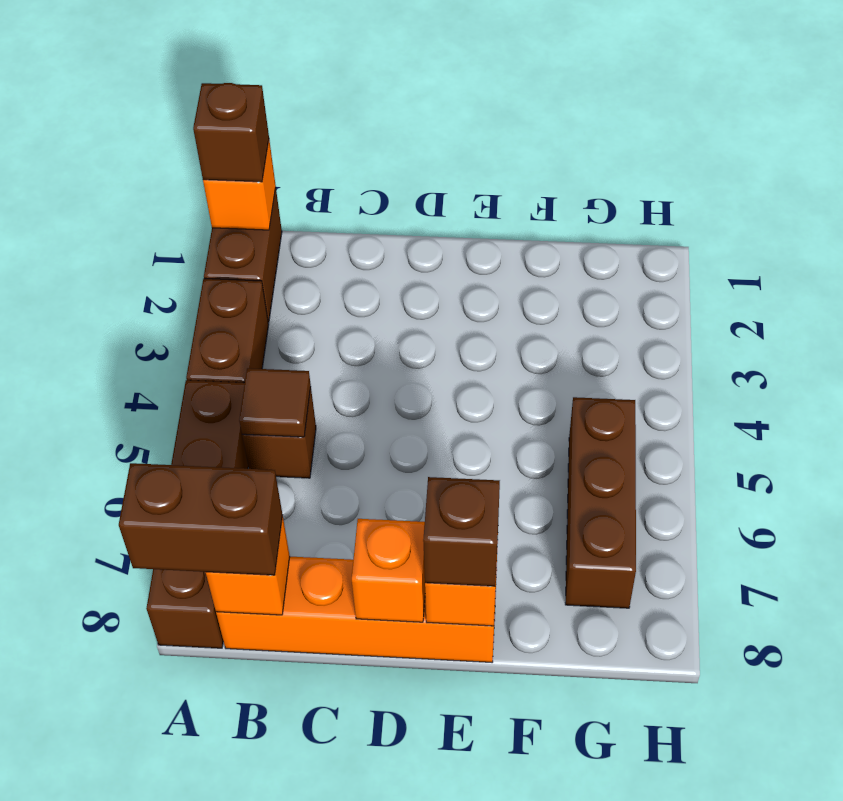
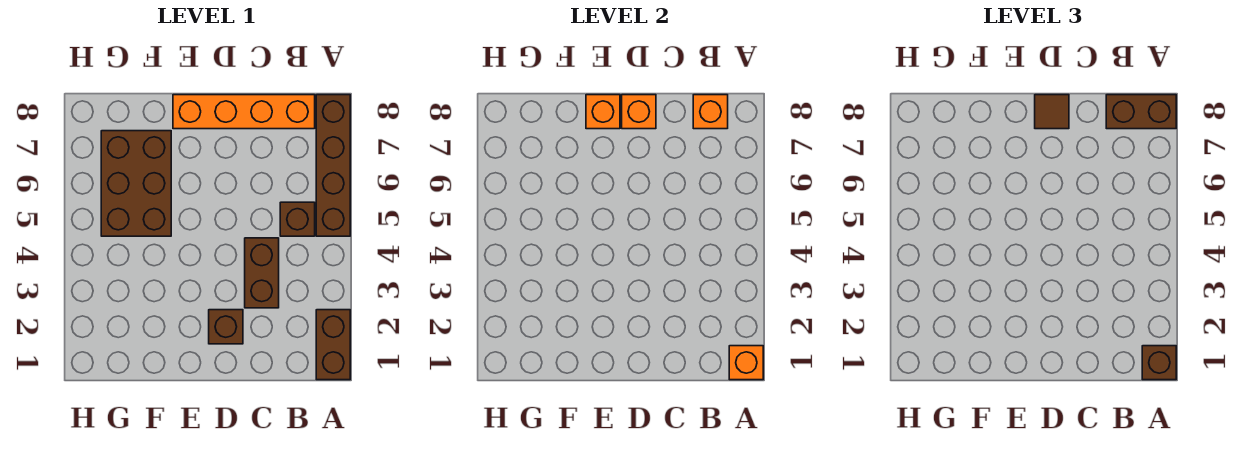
brown 1x2 brick [186,279,269,383] -> brown 1x2 brick moved to [245,238,279,308]
brown 1x1 tile [239,368,311,437] -> brown 1x1 tile moved to [1035,95,1069,129]
brown 1x1 brick [423,477,500,586] -> brown 1x1 brick moved to [209,310,243,344]
brown 1x3 brick [565,397,636,608] -> brown 2x3 brick [101,131,171,236]

